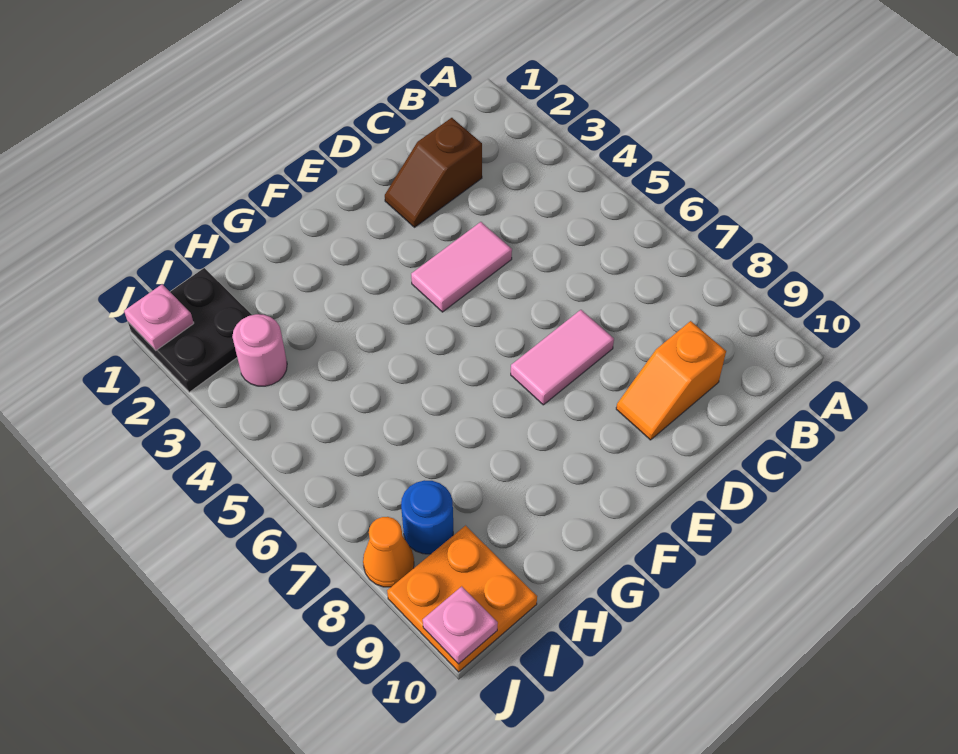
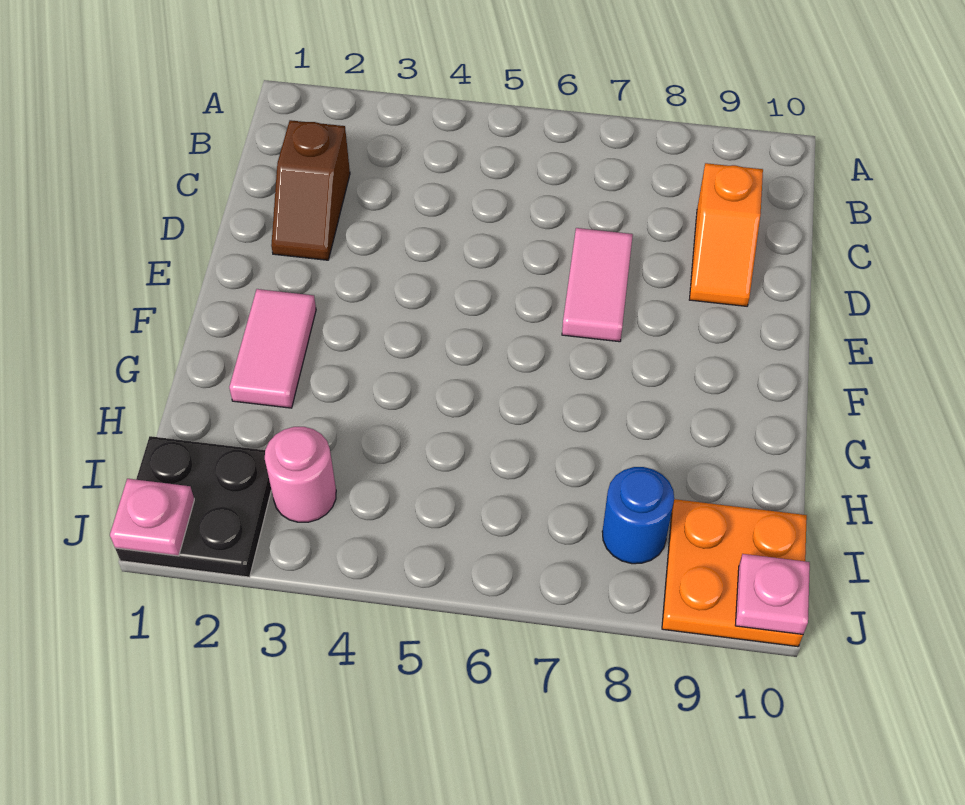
pink 1x2 tile [411,222,512,312] -> pink 1x2 tile moved to [229,289,316,408]
orange 1x1 cone [363,517,414,587] -> none

